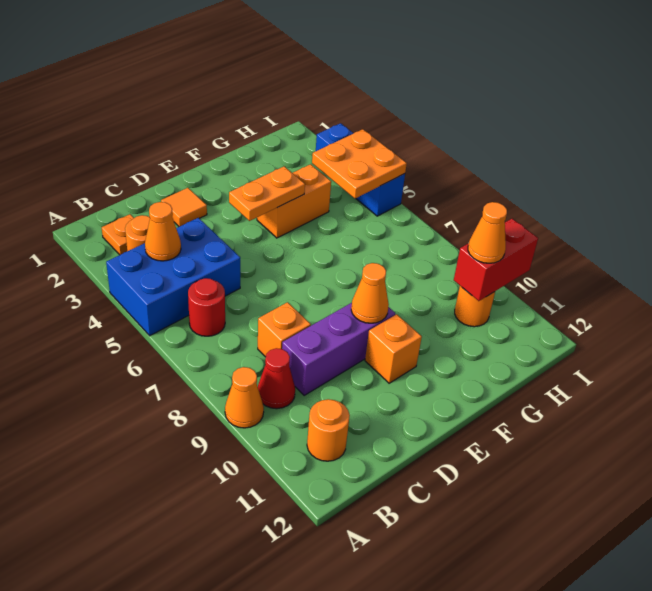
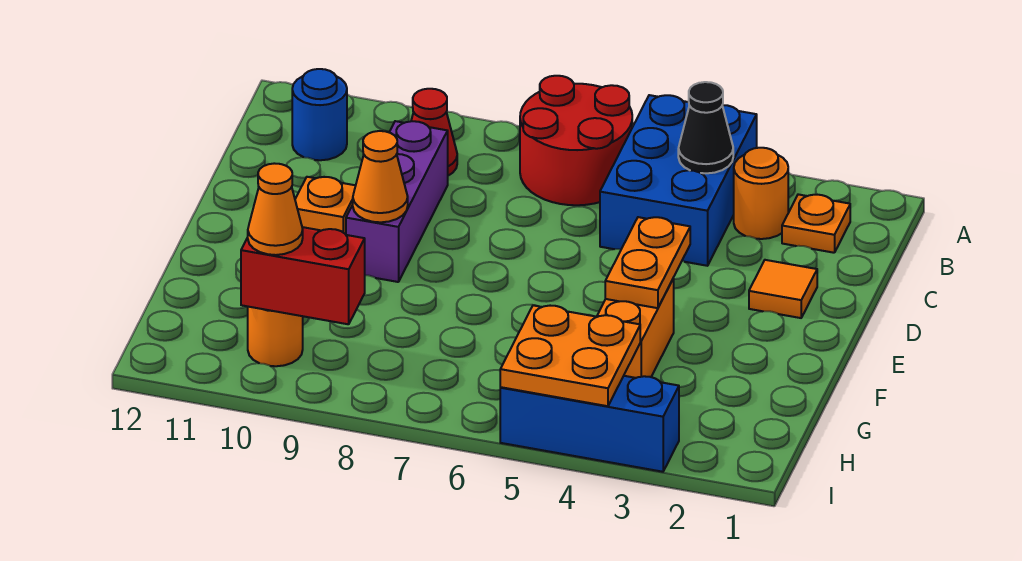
orange 1x1 cone [225,367,264,428] -> none
orange 1x1 cone [145,202,181,261] -> black 1x1 cone [678,82,733,173]
red 1x1 round brick [188,278,225,336] -> red 2x2 round brick [520,76,632,205]
orange 1x1 round brick [307,399,350,461] -> blue 1x1 round brick [292,69,347,160]
orange 1x1 brick [258,302,311,357] -> none
red 1x2 brick [454,219,538,301] -> red 1x2 brick turned to [241,227,365,324]

